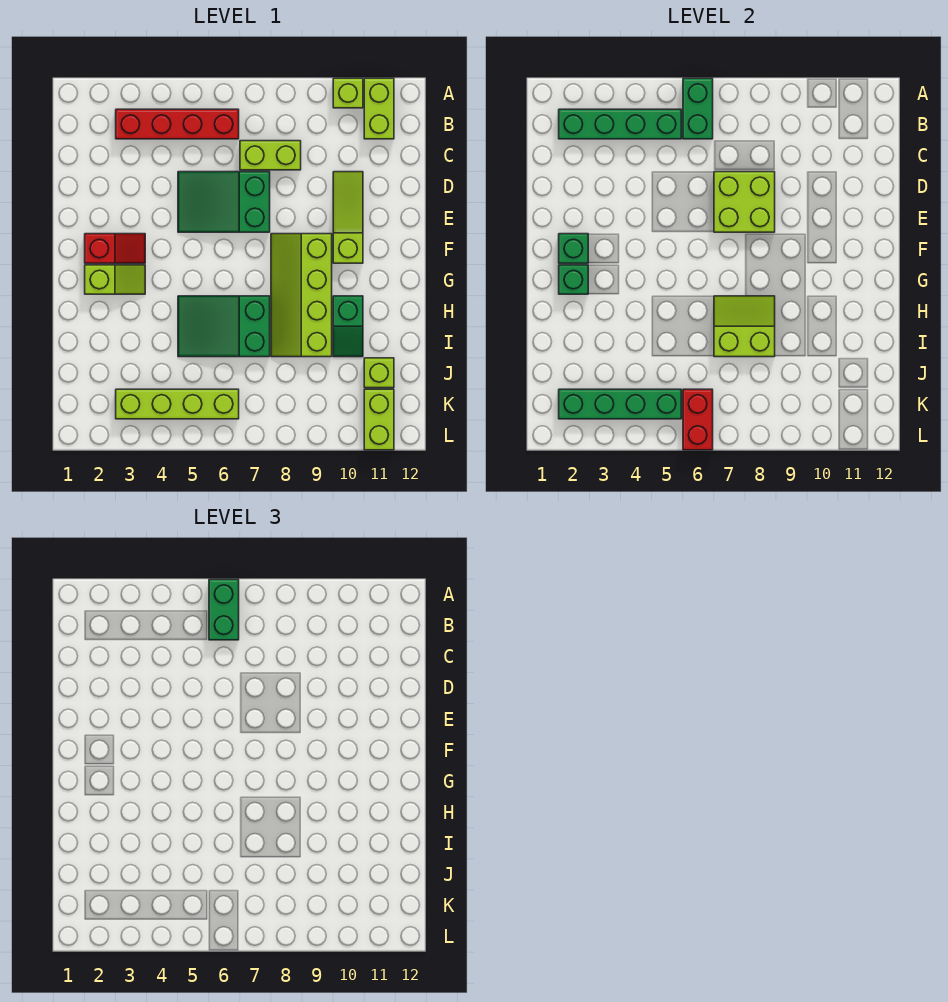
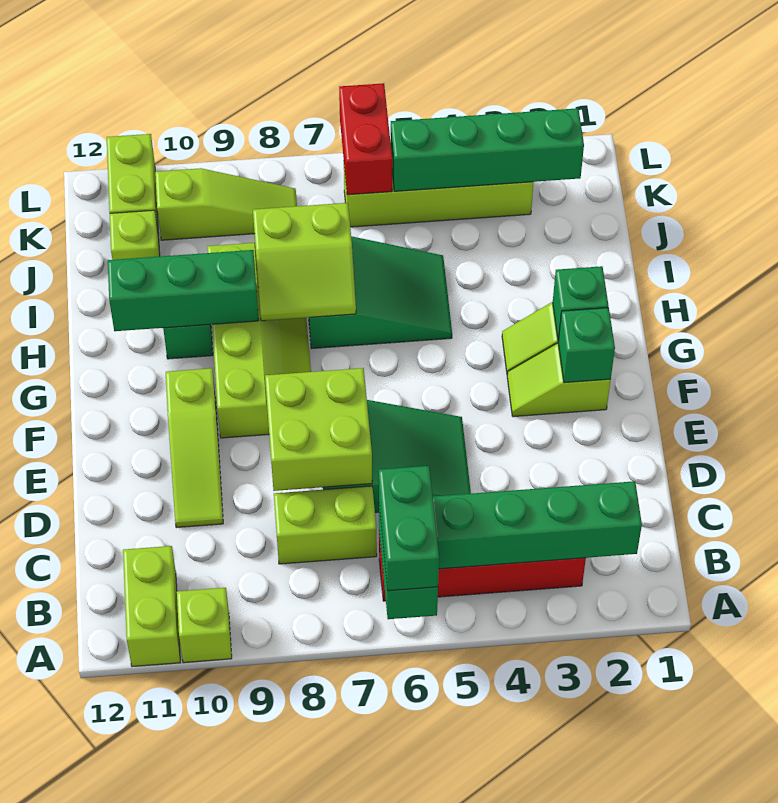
red 1x2 slope [85,234,145,263] -> lime 1x2 slope [507,343,611,417]
none -> green 1x3 brick [108,250,259,331]
none -> lime 1x3 slope [155,168,297,240]

